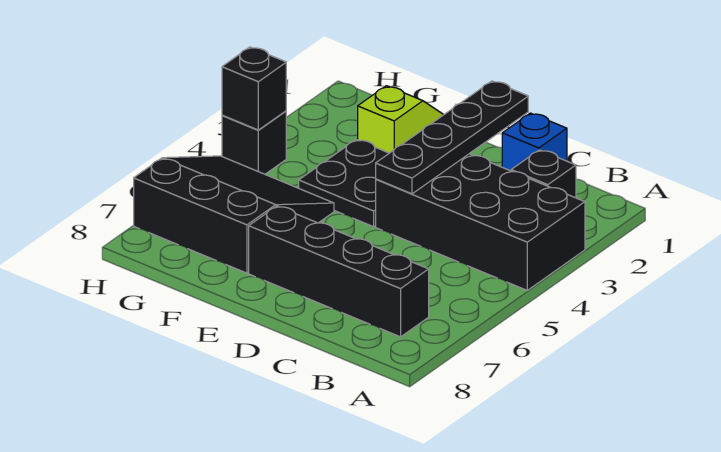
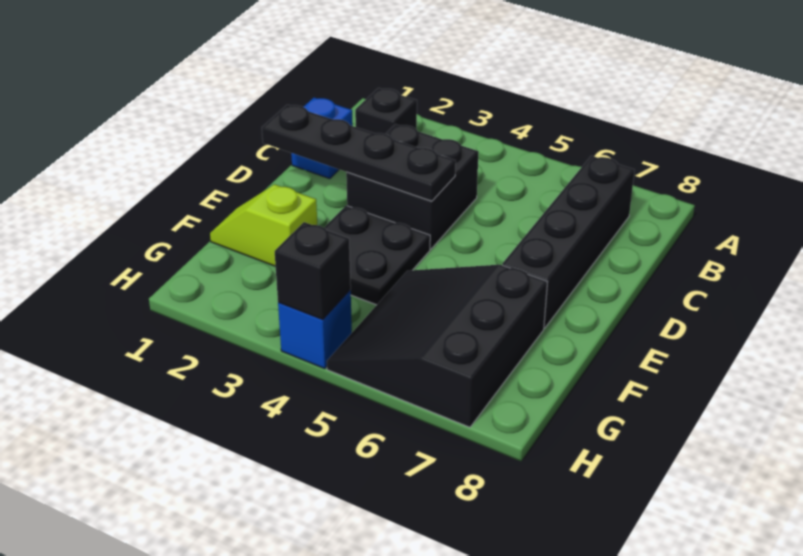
black 2x4 brick [376,154,585,290] -> black 2x2 brick [346,124,478,249]
black 1x1 brick [222,111,286,174] -> blue 1x1 brick [278,290,352,369]

